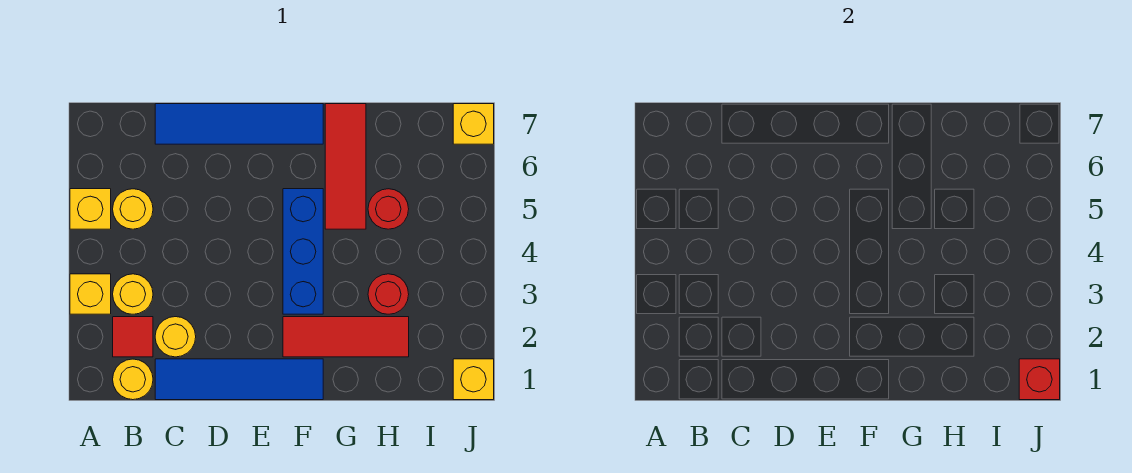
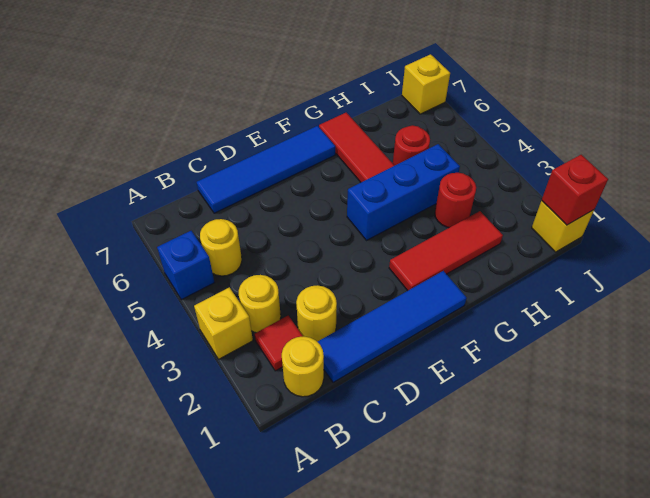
yellow 1x1 brick [70,189,111,229] -> blue 1x1 brick [157,231,215,300]
blue 1x3 brick [283,189,323,314] -> blue 1x3 brick turned to [347,144,460,240]

